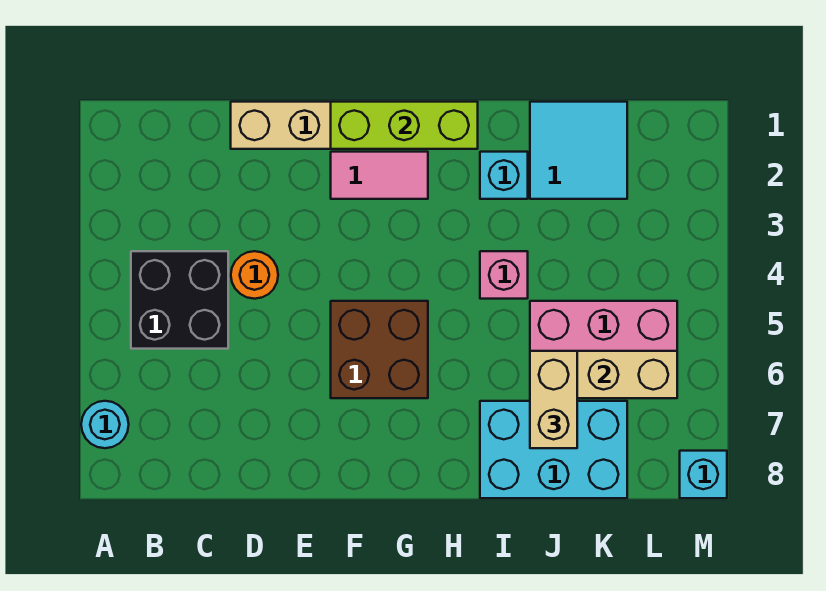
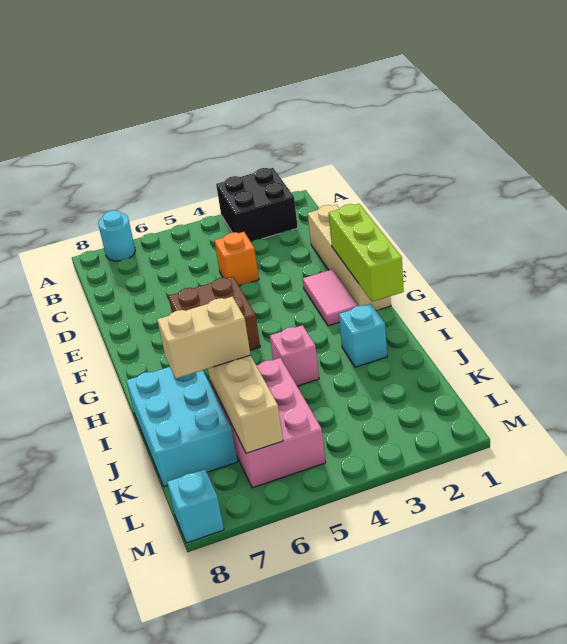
black 2x2 brick [131,251,228,349] -> black 2x2 brick moved to [216,168,298,242]
orange 1x1 round brick [231,251,278,299] -> orange 1x1 brick [214,232,259,286]
cyan 2x2 tile [530,102,627,199] -> none

